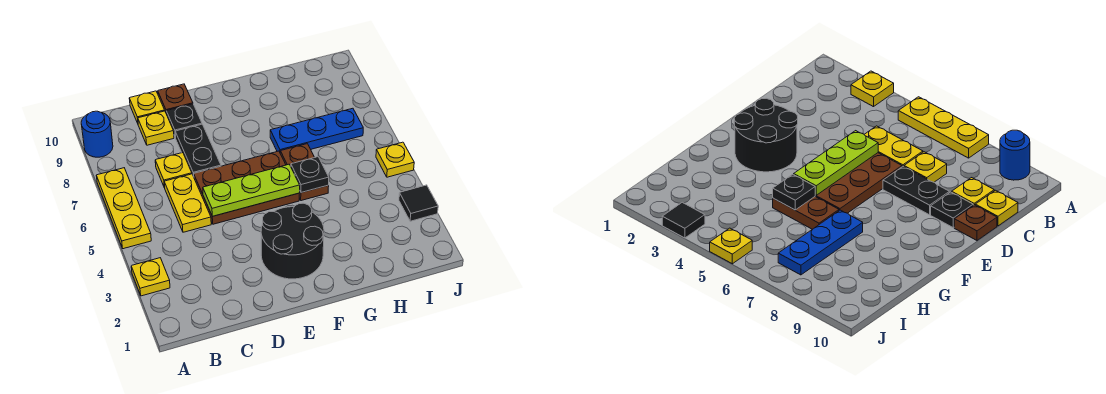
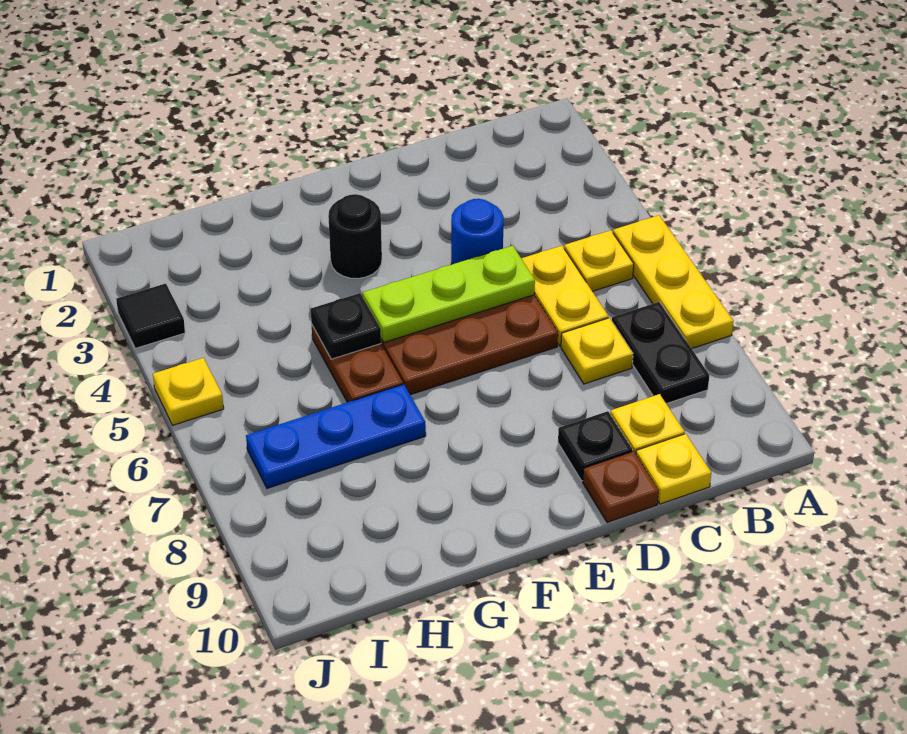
yellow 1x1 plate [131,258,170,296] -> yellow 1x1 plate moved to [564,230,634,291]
blue 1x1 round brick [81,111,113,157] -> blue 1x1 round brick moved to [451,199,504,265]
black 1x2 plate [175,124,221,176] -> black 1x2 plate moved to [612,302,709,404]
black 2x2 round brick [261,203,324,279] -> black 1x1 round brick [328,194,382,279]

